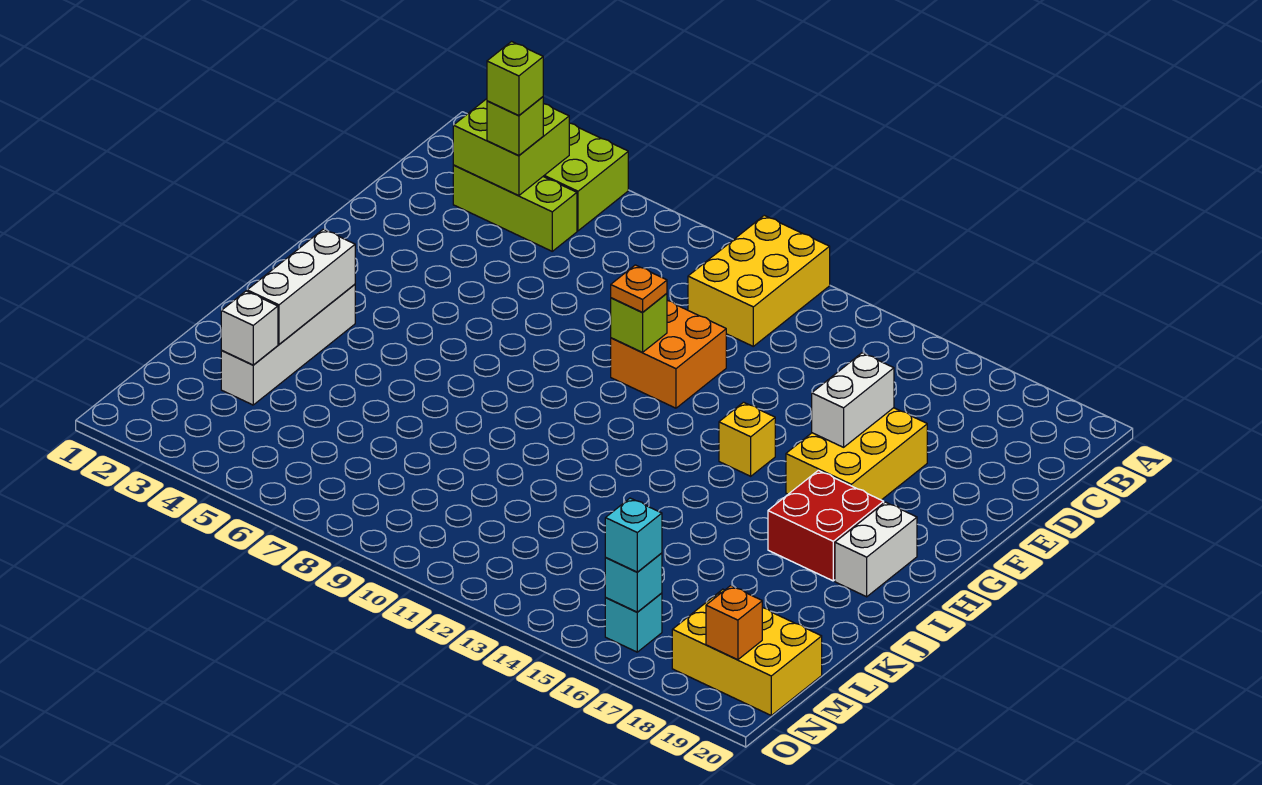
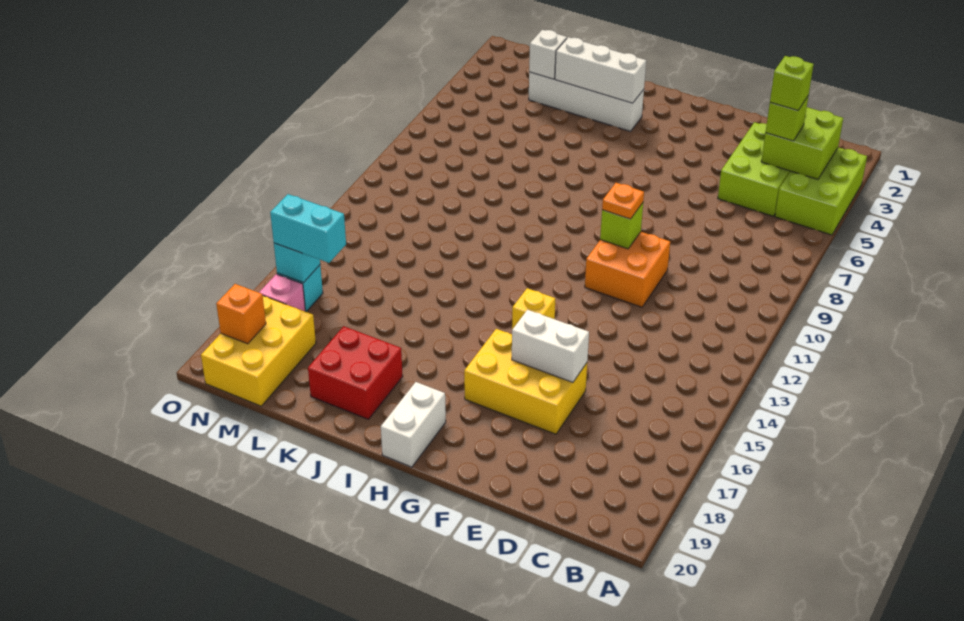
yellow 2x3 brick [688,216,830,346] -> none
lime 1x3 brick [453,165,577,251] -> lime 2x3 brick [718,122,790,216]
red 2x2 brick [768,470,884,581] -> red 2x2 brick moved to [308,326,403,419]
white 1x2 brick [835,502,917,597] -> white 1x2 brick turned to [381,382,446,467]
cyan 1x1 brick [605,498,662,572] -> cyan 1x2 brick [270,194,346,263]
none -> pink 1x1 brick [259,274,305,311]

